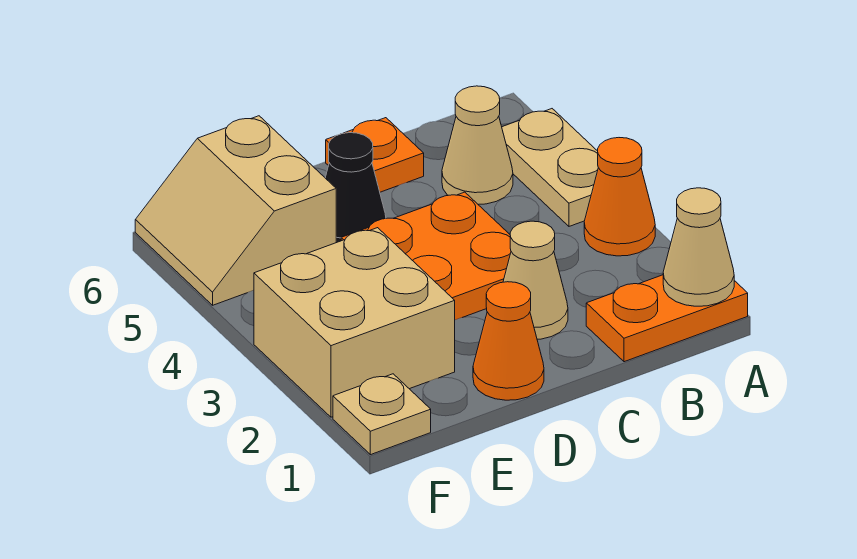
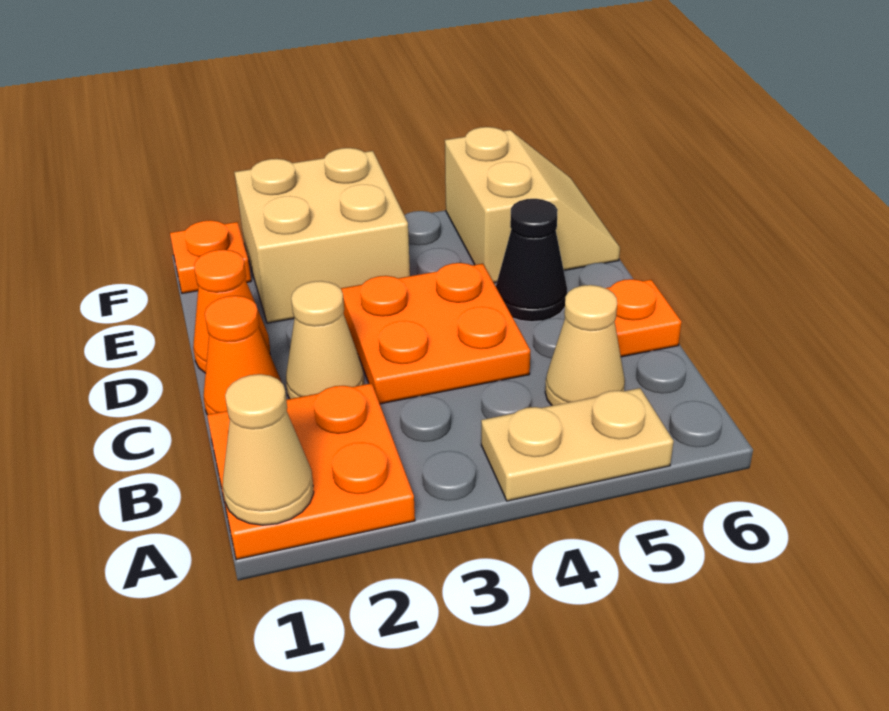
orange 1x2 plate [586,275,748,362] -> orange 2x2 plate [207,383,415,560]
orange 1x1 cone [584,138,655,256] -> orange 1x1 cone moved to [204,296,282,415]
tan 2x2 slope [135,116,336,305] -> tan 2x2 slope turned to [445,127,620,283]
tan 1x1 plate [333,374,431,455] -> orange 1x1 plate [170,220,251,293]

